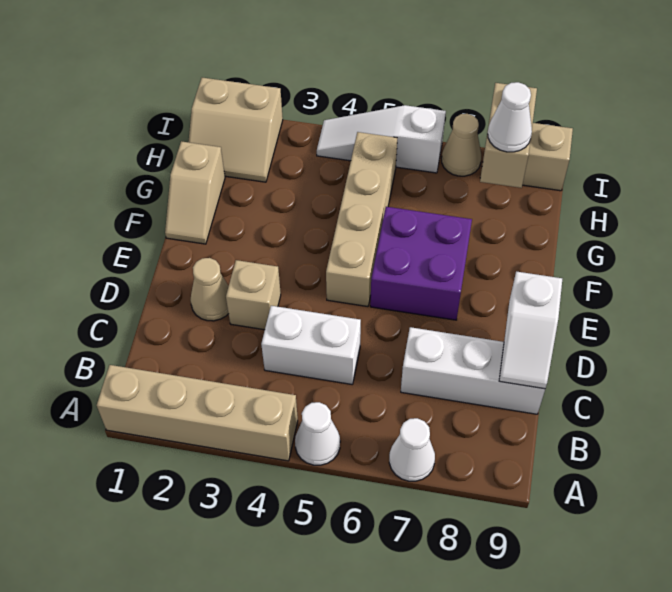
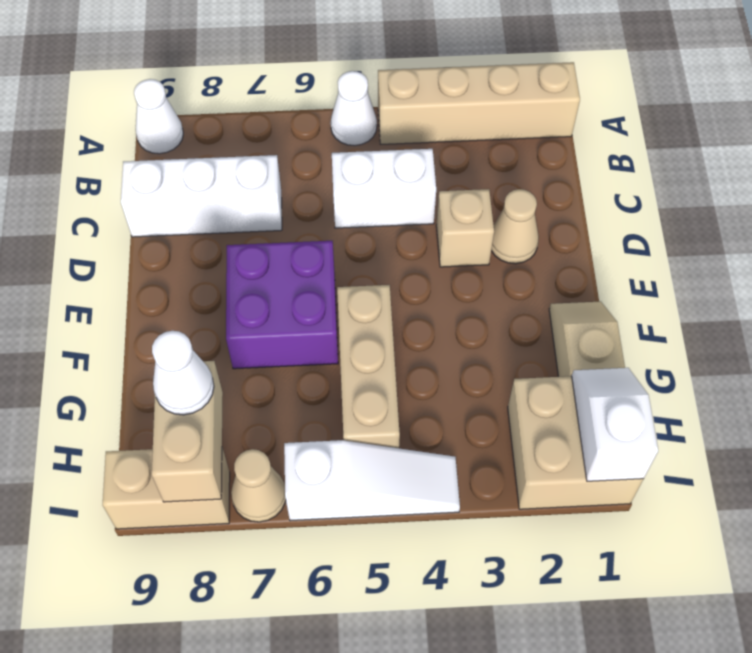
white 1x1 cone [389,418,435,481] -> white 1x1 cone moved to [134,79,183,154]
white 1x2 slope [499,271,562,389] -> white 1x2 slope moved to [572,368,658,481]
tan 1x4 brick [326,132,397,307] -> tan 1x3 brick [337,285,400,448]
tan 2x2 slope [188,78,283,182] -> tan 2x2 brick [508,376,643,509]

